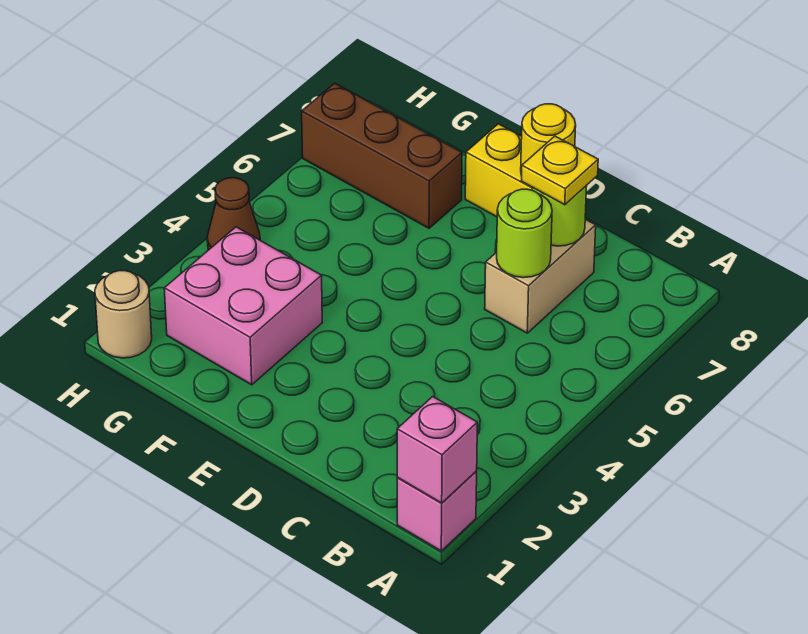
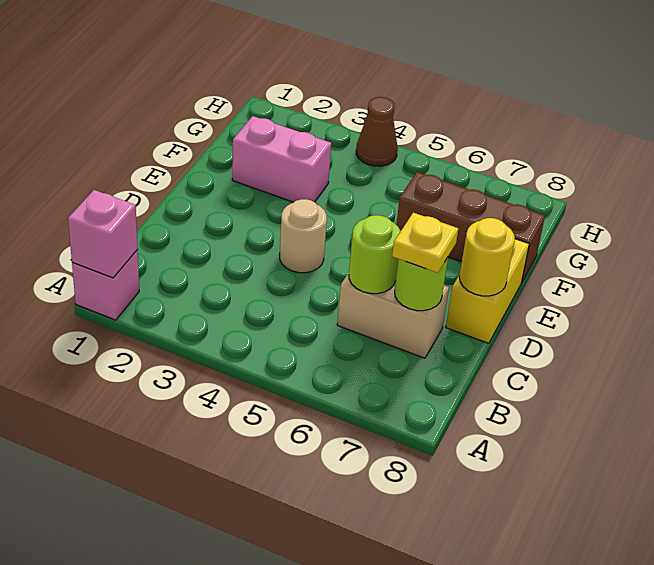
pink 2x2 brick [164,227,322,385] -> pink 1x2 brick [232,116,331,202]
brown 1x3 brick [302,83,462,228] -> brown 1x3 brick turned to [396,172,545,283]
tan 1x1 round brick [95,271,152,358] -> tan 1x1 round brick moved to [280,199,327,273]

